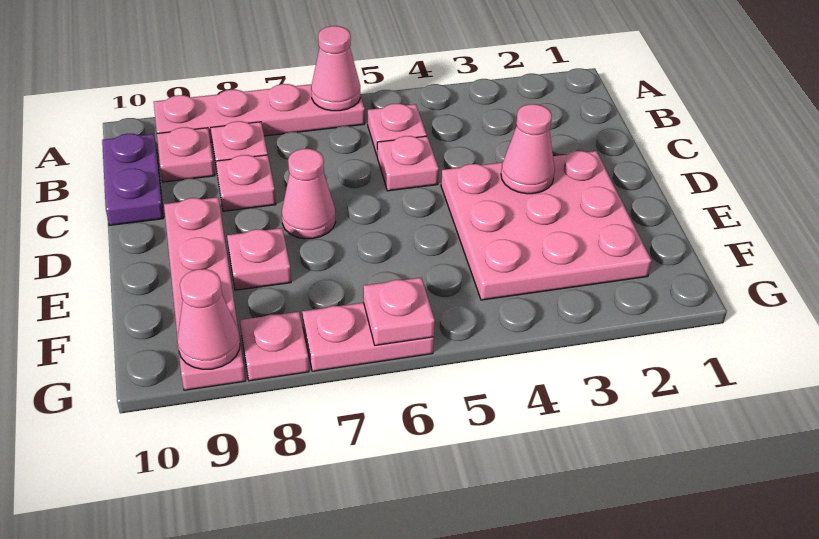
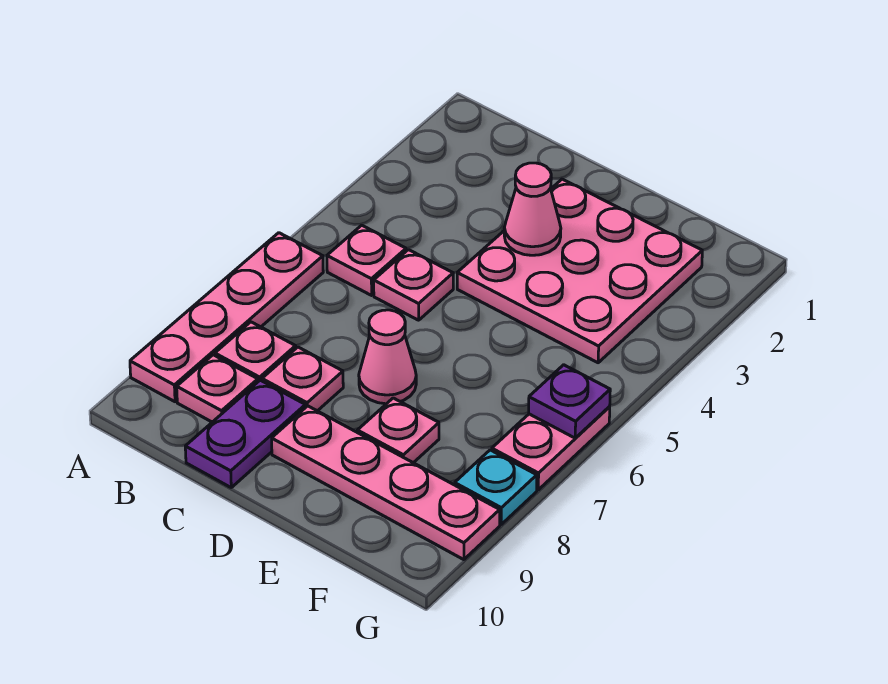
pink 1x1 cone [311,26,360,111] -> none
purple 1x2 plate [102,134,164,226] -> purple 1x2 plate turned to [185,380,305,487]
pink 1x1 plate [363,278,435,345] -> purple 1x1 plate [529,365,610,438]
pink 1x1 plate [240,312,309,381] -> cyan 1x1 plate [455,450,537,524]
pink 1x1 cone [177,269,240,369] -> none

